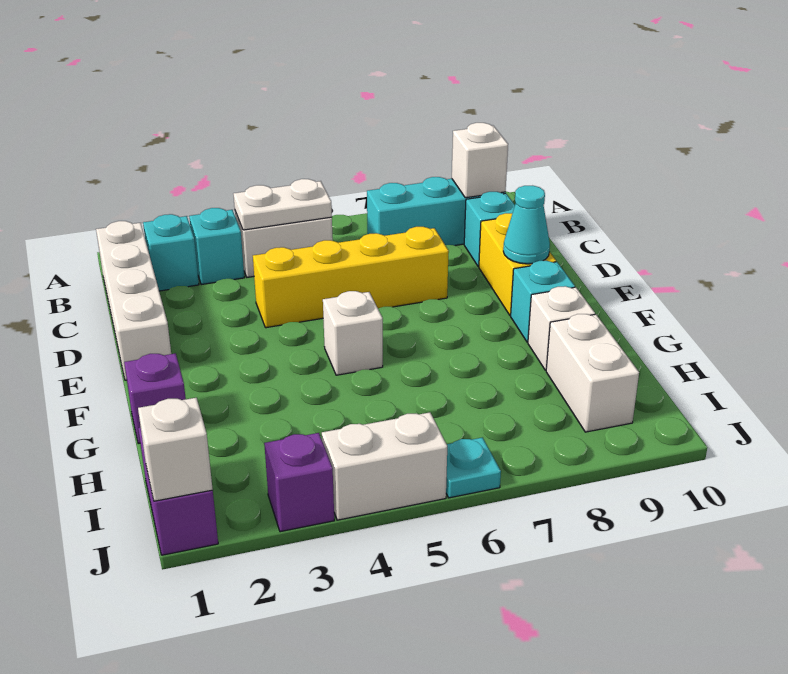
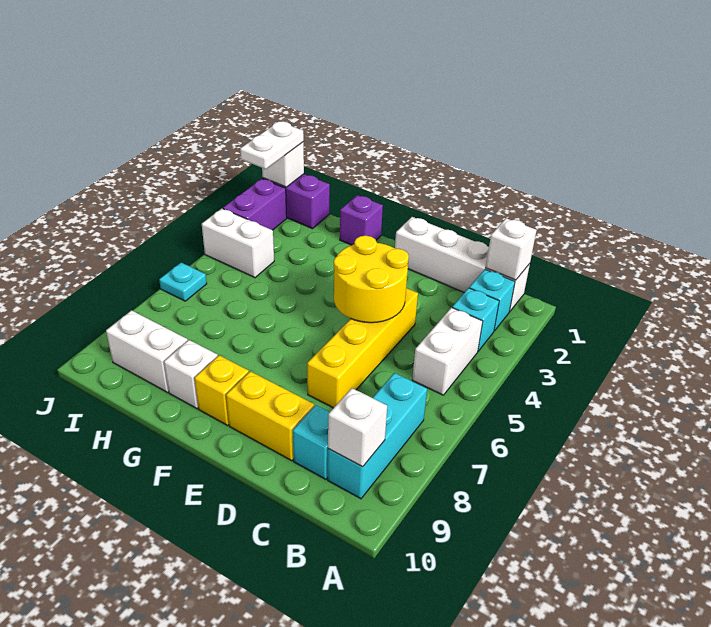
white 1x2 plate [234,179,332,230] -> white 1x2 plate moved to [240,121,304,169]
none -> yellow 2x2 round brick [334,236,409,323]
cyan 1x1 cone [503,186,550,264] -> none
white 1x1 brick [323,291,383,375] -> white 1x1 brick moved to [486,218,537,280]
cyan 1x1 brick [511,261,575,342] -> yellow 1x1 brick [195,355,249,425]
purple 1x1 brick [264,433,334,532] -> purple 1x2 brick [223,179,287,230]
white 1x2 brick [322,412,447,520] -> white 1x2 brick turned to [202,209,274,278]

